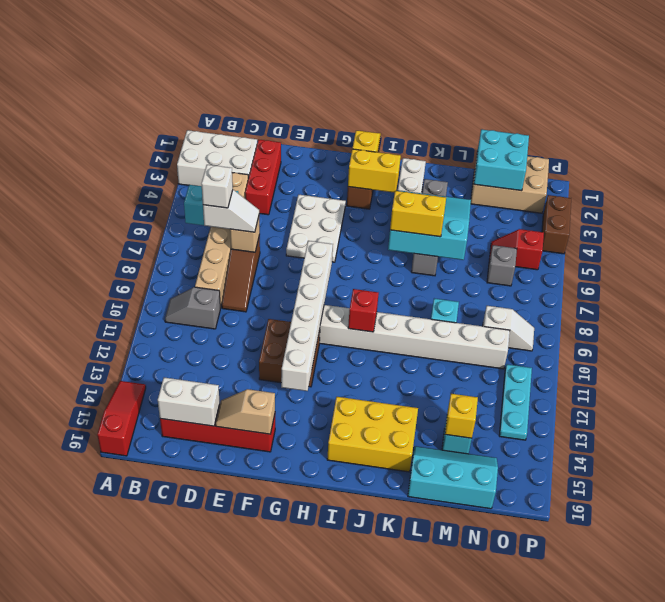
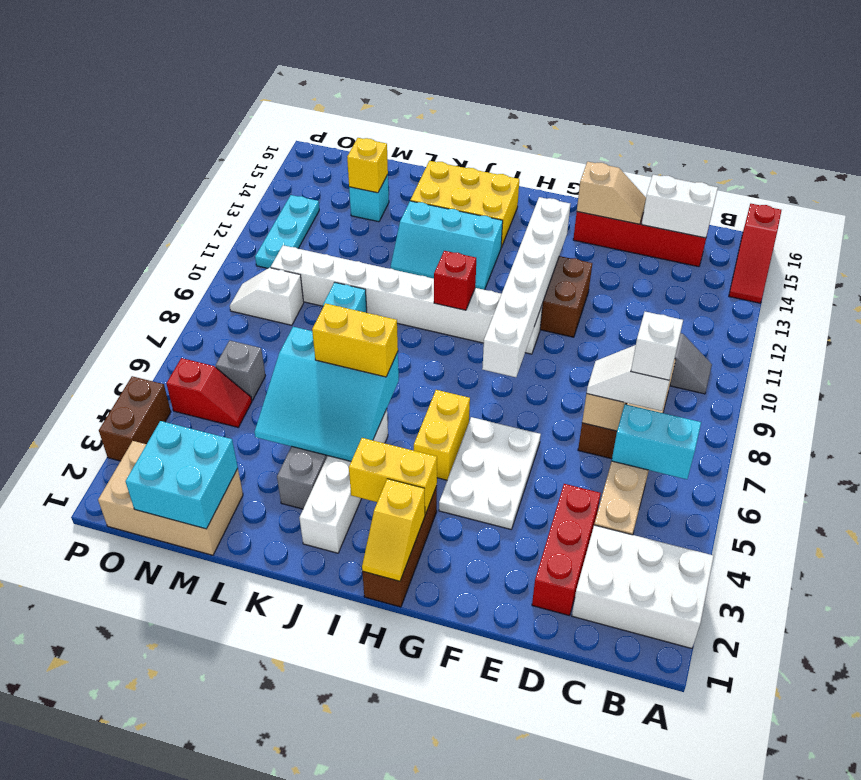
none -> yellow 1x2 brick [414,390,470,480]
cyan 2x3 slope [408,446,498,509] -> cyan 2x3 slope moved to [391,201,503,290]

